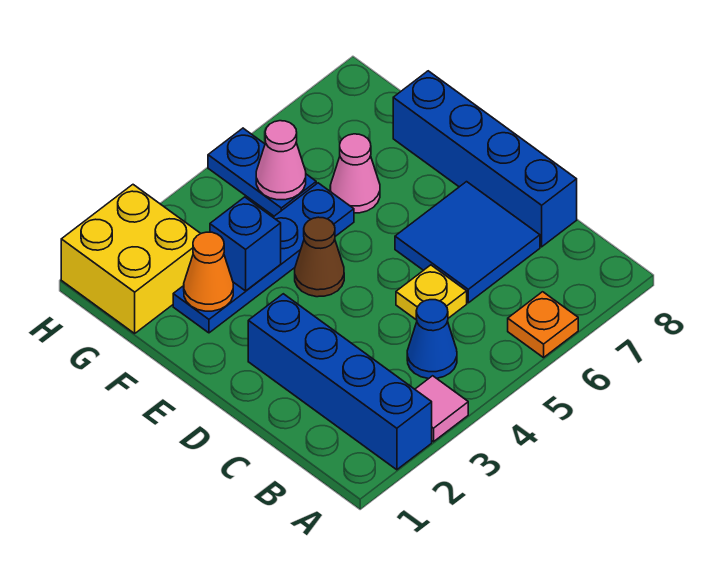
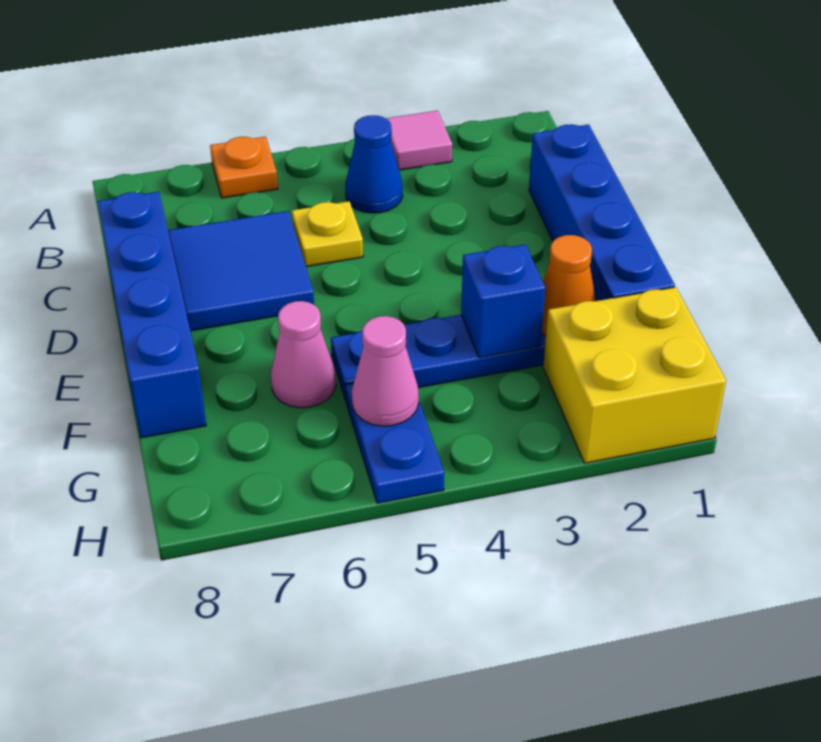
blue 1x4 brick [248,294,432,470] -> blue 1x4 brick moved to [529,124,675,301]
brown 1x1 cone [295,217,344,297] -> none

